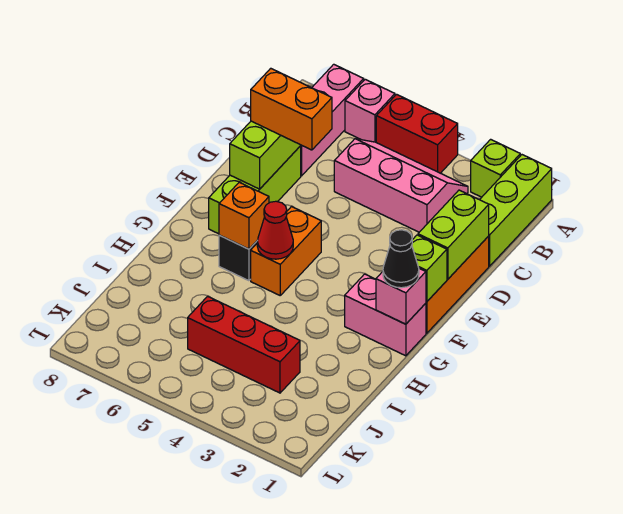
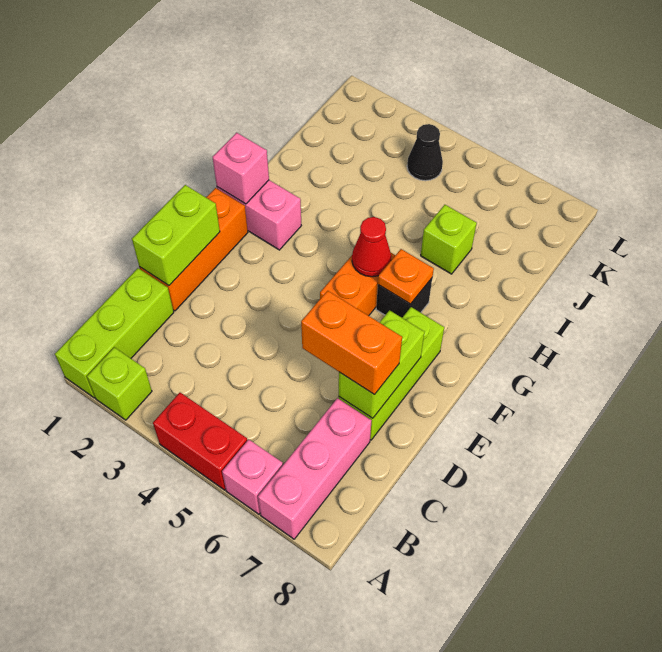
pink 2x3 slope [334,139,468,232] -> none
lime 1x1 brick [412,235,447,302] -> lime 1x1 brick moved to [421,205,477,274]
black 1x1 cone [383,230,419,288] -> black 1x1 cone moved to [407,124,443,181]
orange 1x1 brick [219,182,269,249] -> orange 1x1 plate [378,249,434,304]
red 1x3 brick [188,296,300,393] -> none

